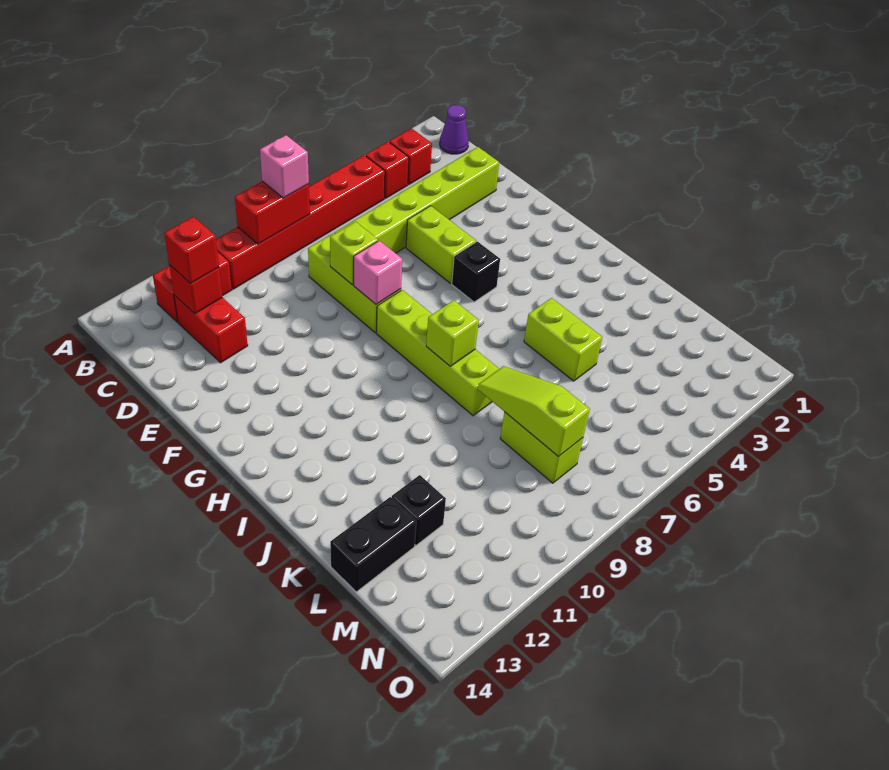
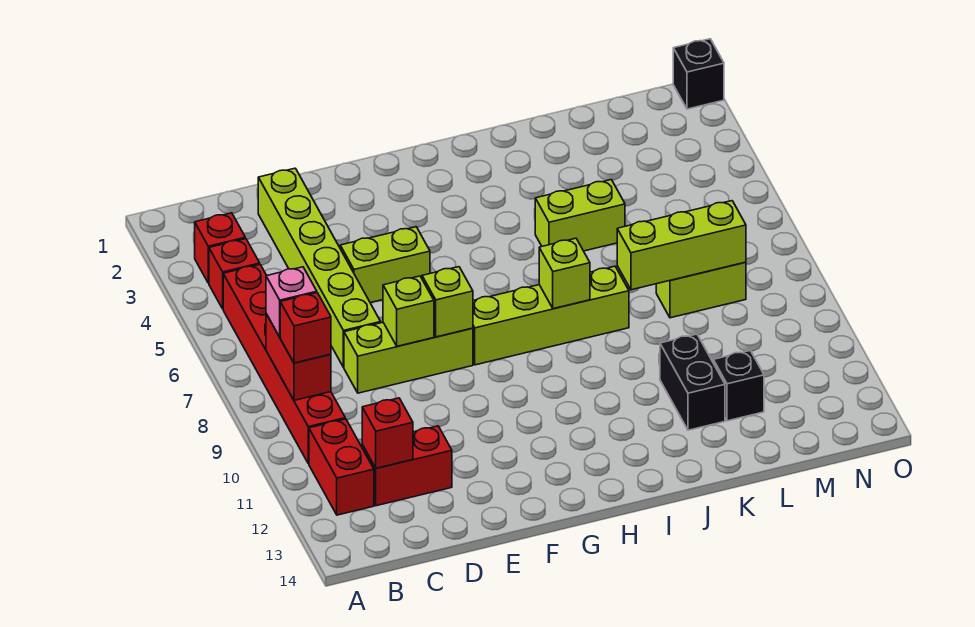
purple 1x1 cone [440,105,469,154] -> none
red 1x1 brick [164,217,219,284] -> red 1x1 brick moved to [280,293,331,363]
pink 1x1 brick [354,240,402,305] -> lime 1x1 brick [422,267,473,337]
black 1x1 brick [452,241,500,302] -> black 1x1 brick moved to [673,39,724,109]
lime 1x3 slope [478,366,590,457] -> lime 1x3 brick [617,201,746,290]
black 1x2 brick [330,497,416,592] -> black 1x2 brick moved to [660,334,725,430]

